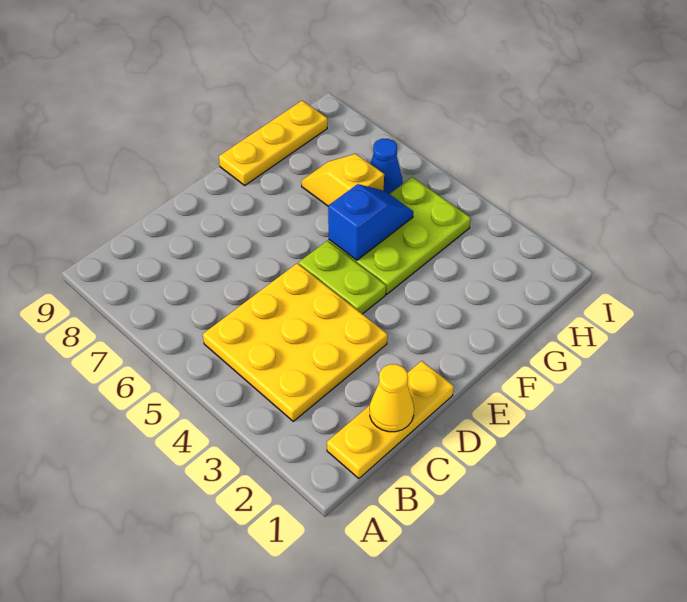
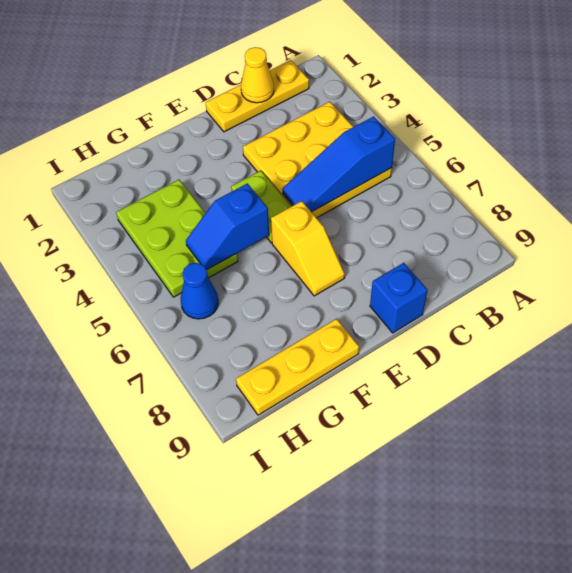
none -> blue 1x3 slope [282,117,395,212]
none -> blue 1x1 brick [370,263,428,333]
lime 2x3 plate [329,177,471,294] -> lime 2x3 plate turned to [116,180,238,297]
yellow 1x2 slope [301,154,384,206] -> yellow 1x2 slope moved to [271,201,345,296]

